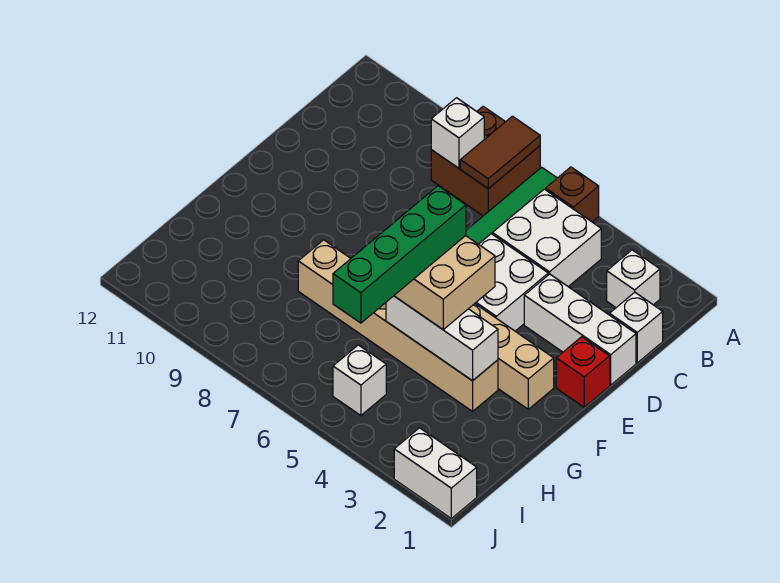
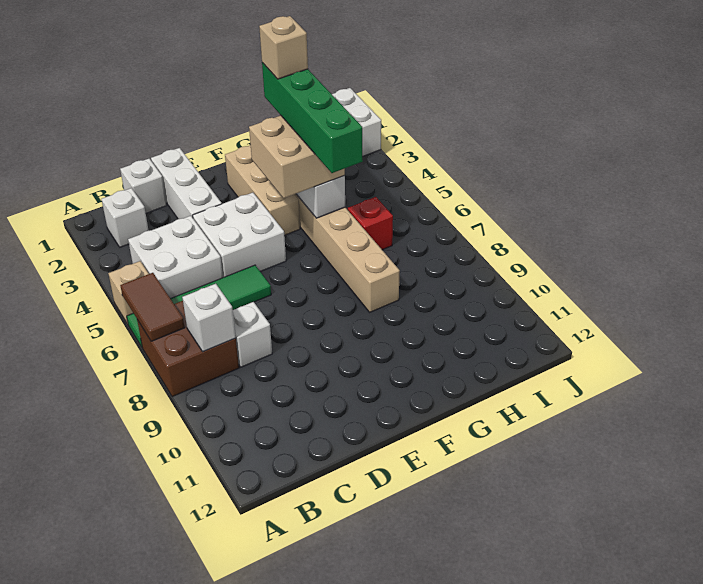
brown 1x1 brick [546,167,599,222] -> tan 1x1 brick [108,261,149,324]
brown 1x2 tile [460,116,540,189] -> brown 1x2 tile turned to [120,273,185,341]
red 1x1 brick [556,337,610,407] -> red 1x1 brick moved to [348,197,393,250]
green 1x4 brick [333,186,466,323] -> green 1x4 brick turned to [262,63,363,173]
none -> tan 1x1 brick [259,16,308,79]
white 1x1 brick [333,345,386,415] -> white 1x1 brick moved to [233,302,272,367]

